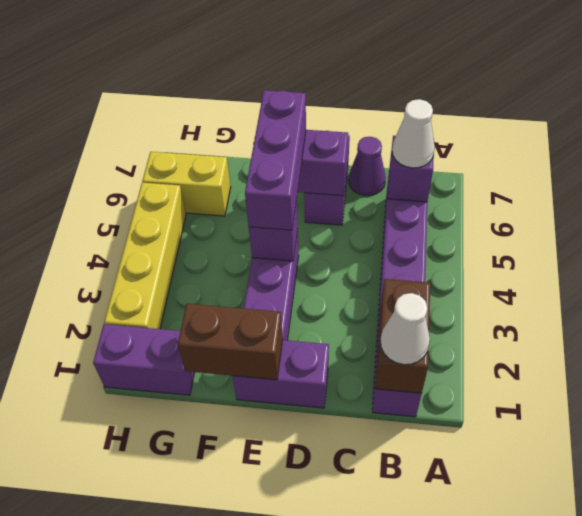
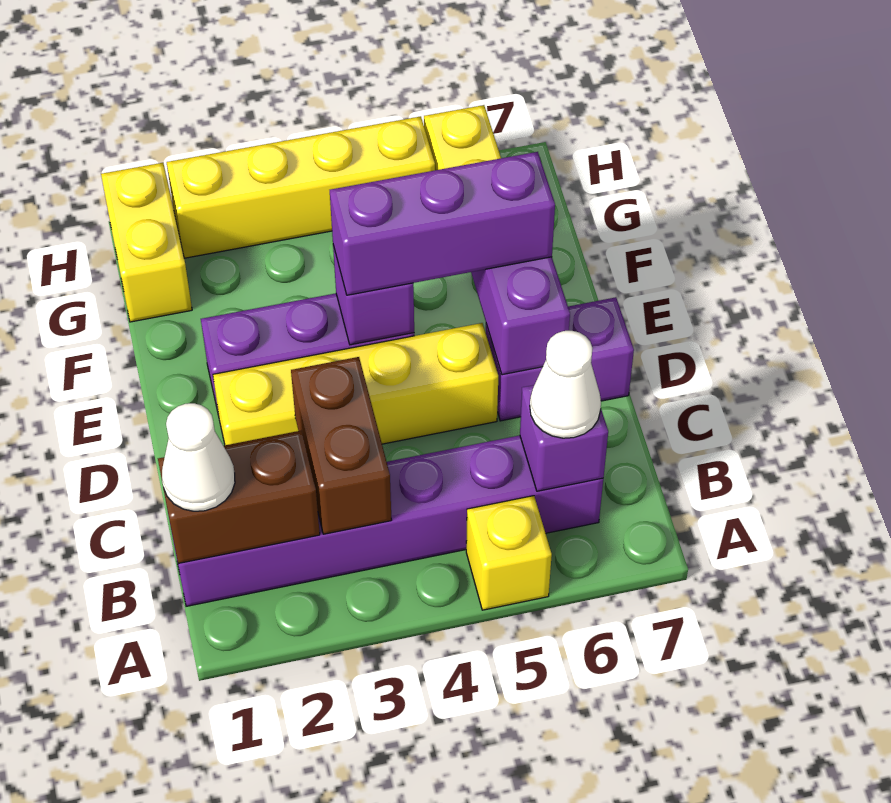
none -> yellow 1x1 brick [466,496,552,610]
purple 1x1 cone [349,137,386,196] -> none
purple 1x2 brick [232,340,329,408] -> none
none -> yellow 1x4 brick [213,323,498,445]
brown 1x2 brick [178,304,283,380] -> brown 1x2 brick moved to [291,357,392,534]
purple 1x2 brick [93,324,194,395] -> yellow 1x2 brick [101,163,192,322]

